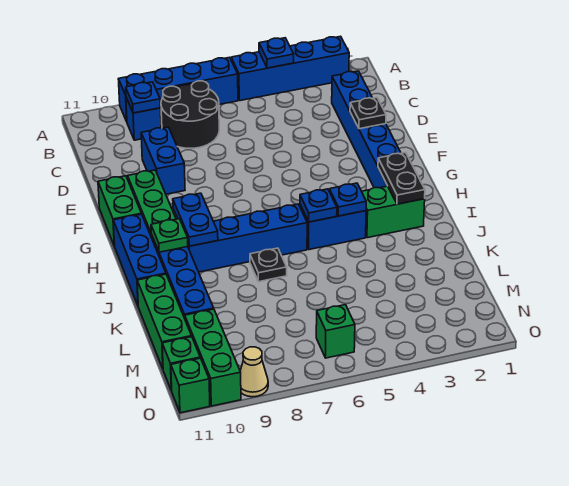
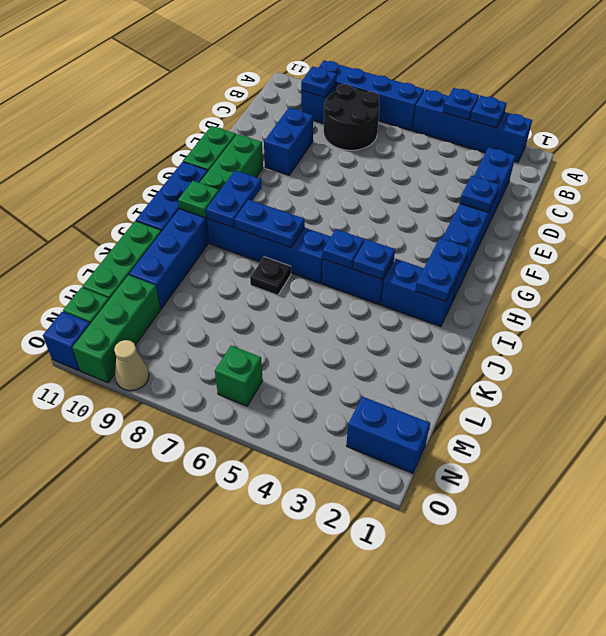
none -> blue 1x1 plate [470,96,507,128]
black 1x1 plate [350,97,386,129] -> blue 1x1 plate [460,176,499,212]
black 1x2 plate [378,153,425,204] -> blue 1x2 plate [416,238,469,302]
green 1x2 brick [362,186,425,238] -> blue 1x2 brick [381,259,456,326]
none -> blue 1x2 plate [234,200,305,248]
none -> blue 1x2 brick [346,396,430,473]
green 1x1 brick [171,358,210,413] -> blue 1x1 brick [43,312,90,371]

